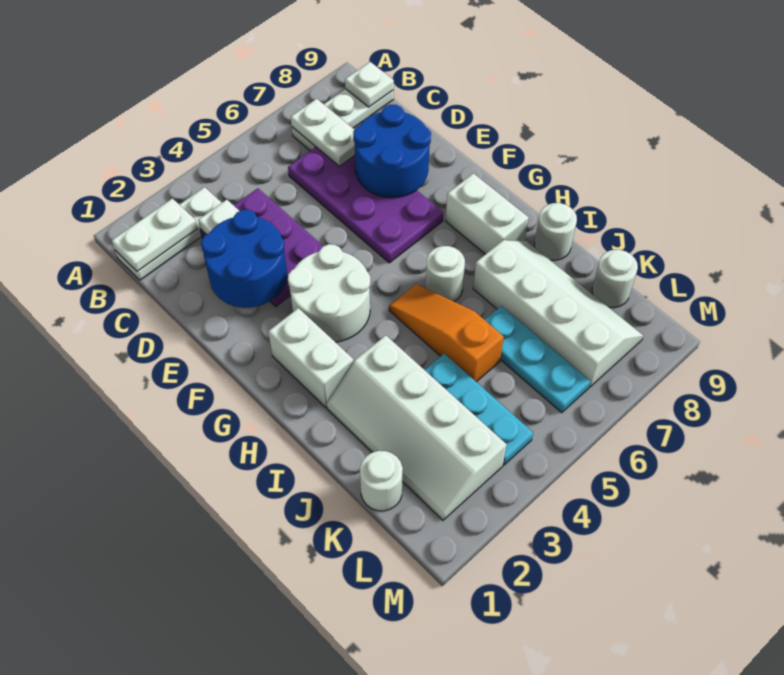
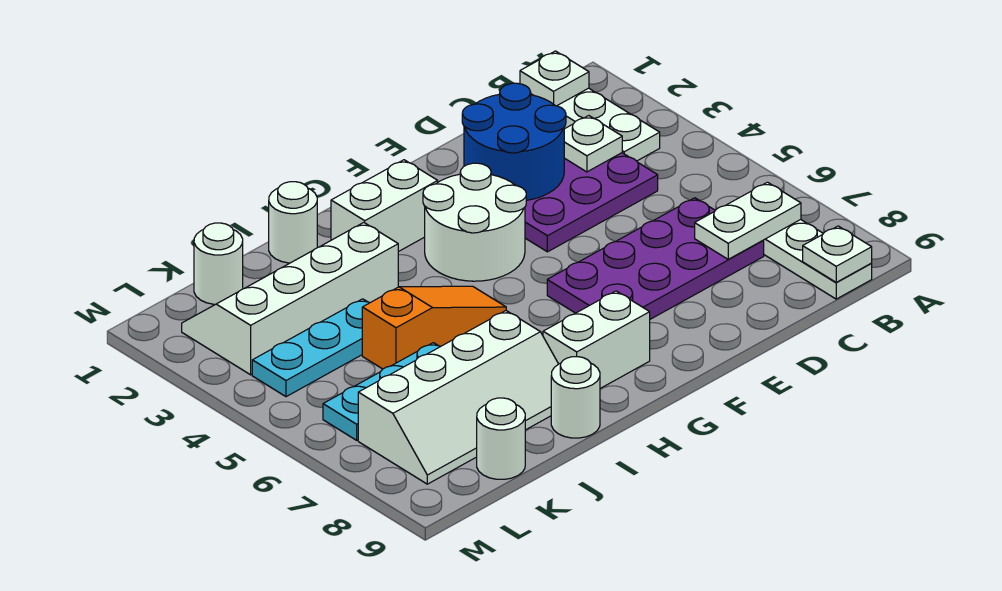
white 1x2 plate [112,198,197,271] -> white 1x1 plate [520,51,589,106]
blue 2x2 round brick [353,105,431,198] -> none
white 1x1 round brick [426,246,465,301] -> white 1x1 round brick moved to [269,182,317,263]

